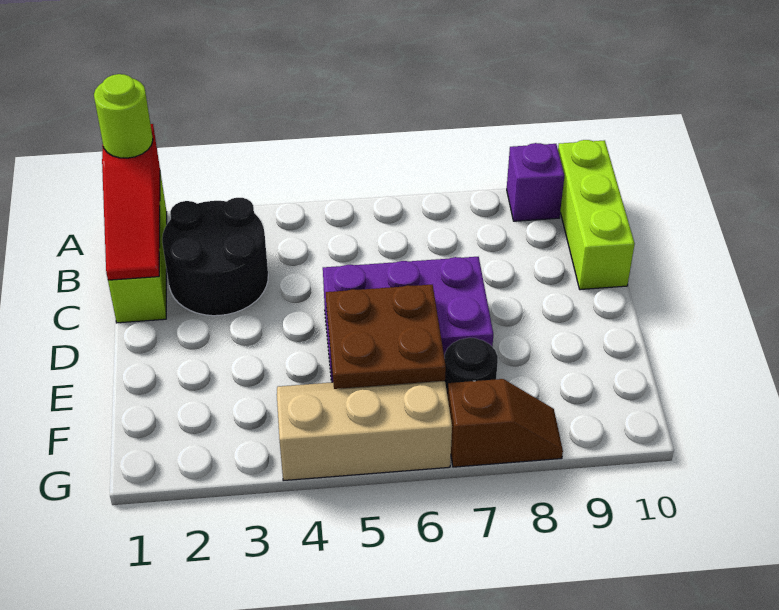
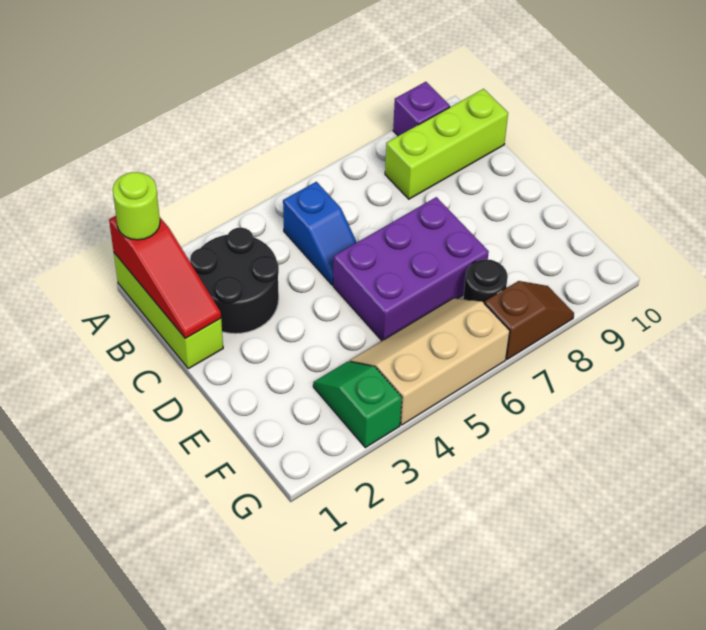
lime 1x3 brick [558,140,635,290] -> lime 1x3 brick turned to [385,89,508,199]
none -> blue 1x2 slope [283,182,357,285]
brown 2x2 plate [326,285,446,389] -> none
none -> green 1x2 slope [313,361,402,448]

